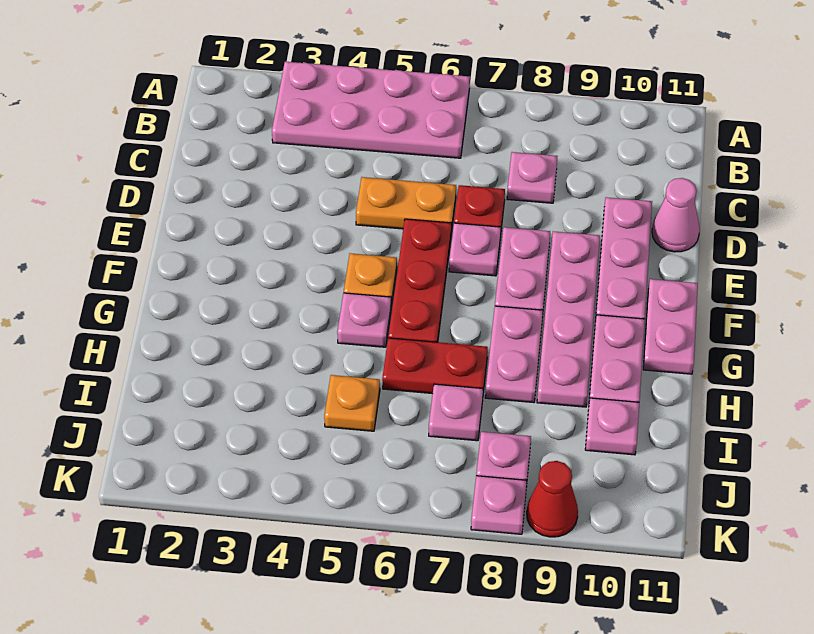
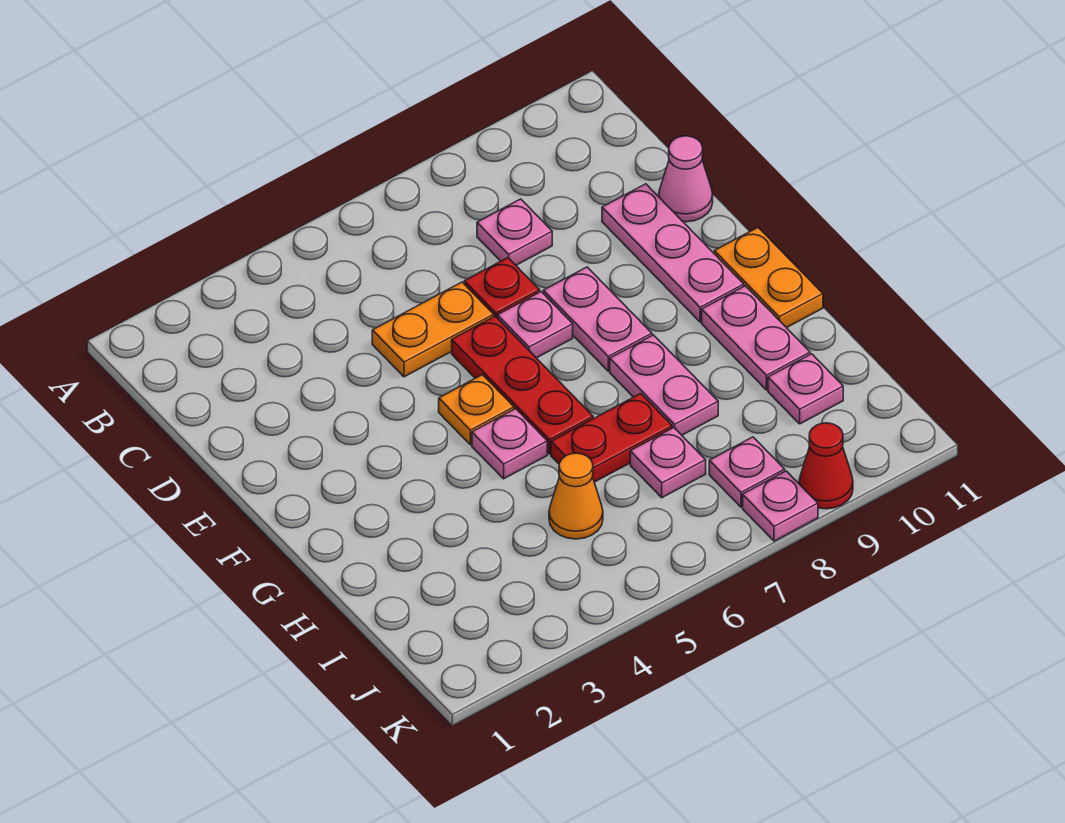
pink 2x4 plate [272,62,470,158] -> none
pink 1x4 plate [537,231,600,407] -> none
pink 1x2 plate [643,279,698,374] -> orange 1x2 plate [714,227,823,328]
orange 1x1 plate [324,375,380,431] -> orange 1x1 cone [549,453,603,539]

